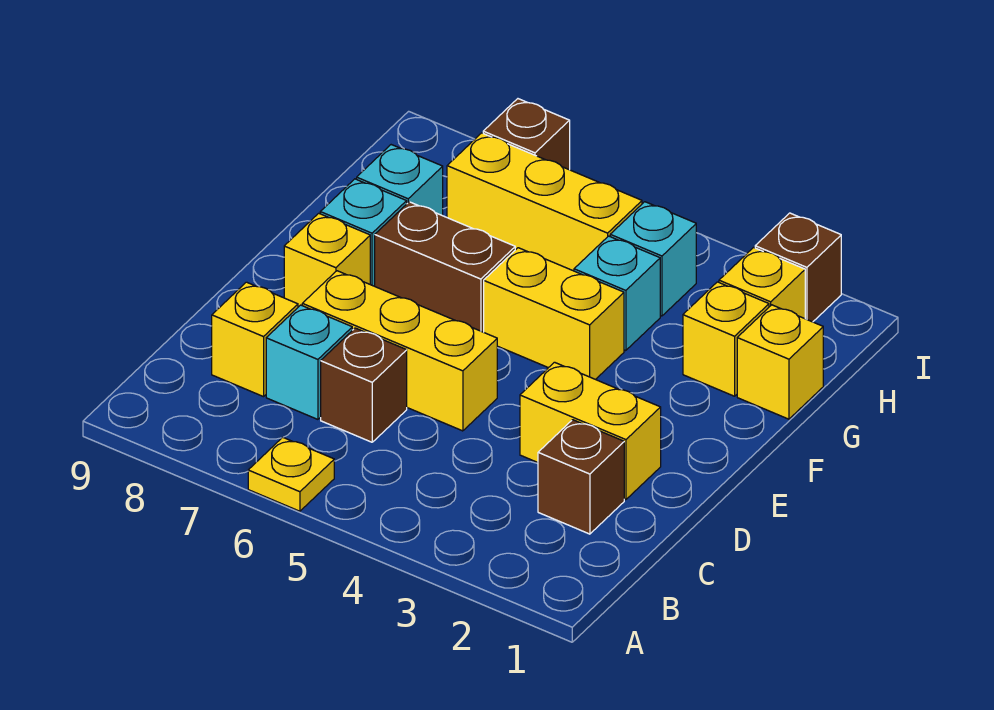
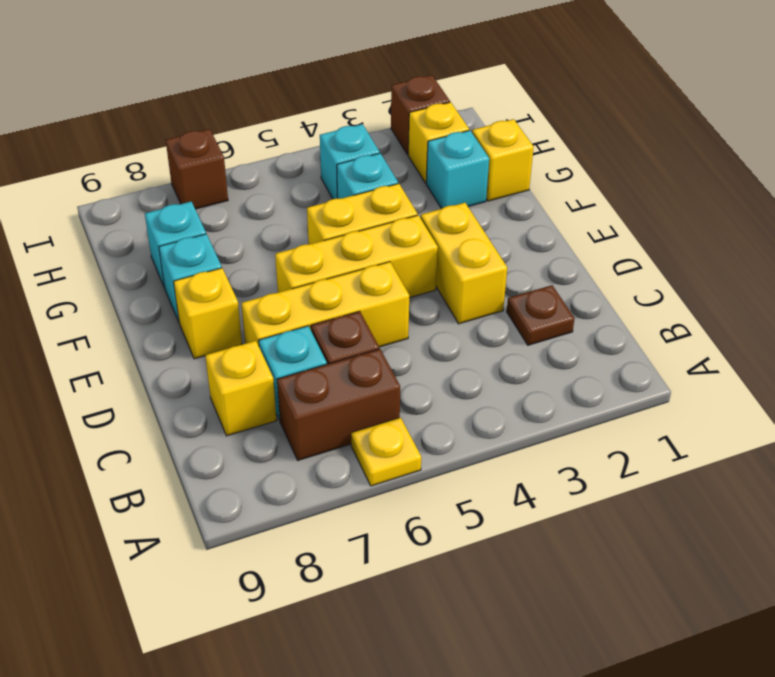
brown 1x1 brick [538,420,624,534] -> brown 1x1 plate [507,285,575,345]
yellow 1x2 brick [520,362,661,500] -> yellow 1x2 brick turned to [421,203,507,324]
brown 1x2 brick [375,202,515,332] -> brown 1x2 brick moved to [277,349,400,460]
yellow 1x1 brick [683,282,769,396] -> cyan 1x1 brick [426,130,489,209]
yellow 1x3 brick [447,133,642,271] -> yellow 1x3 brick moved to [275,215,438,298]

